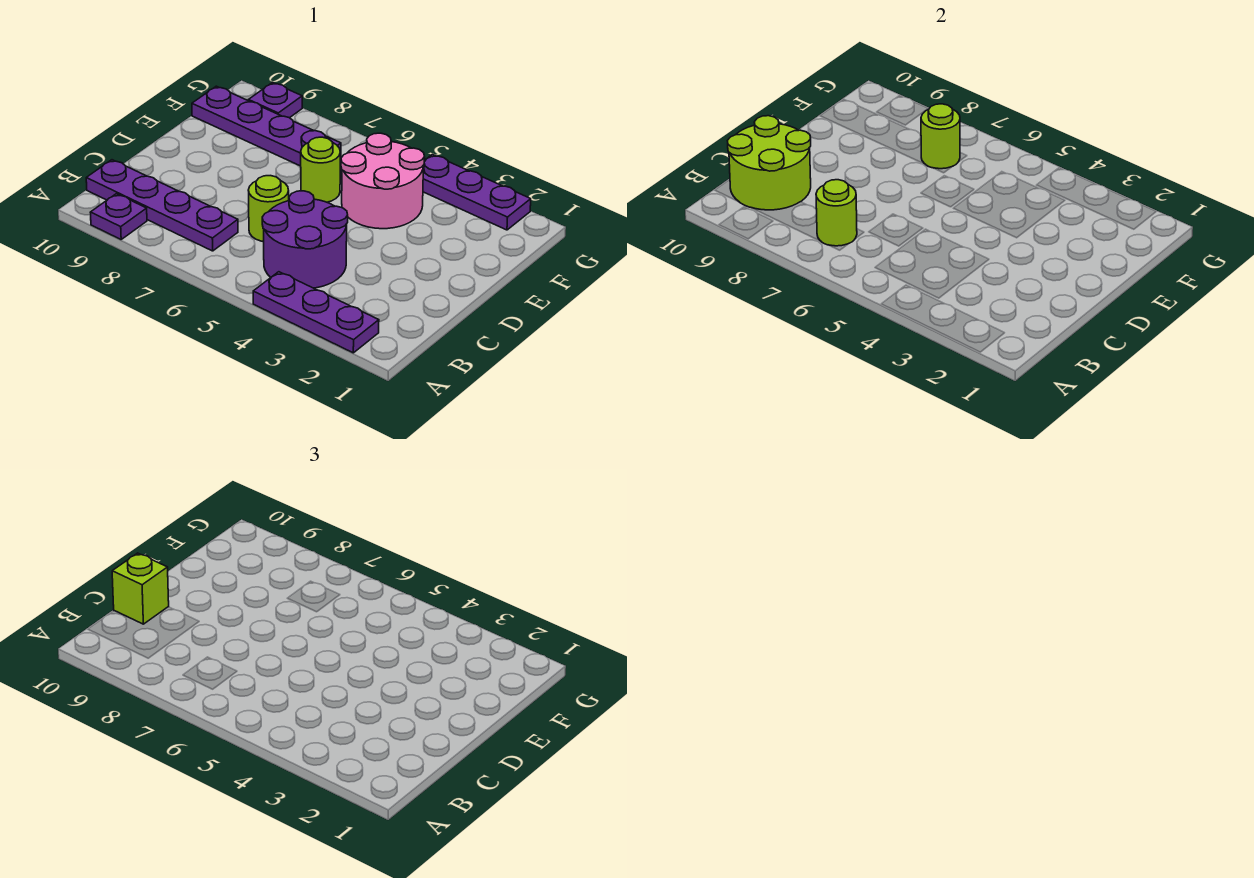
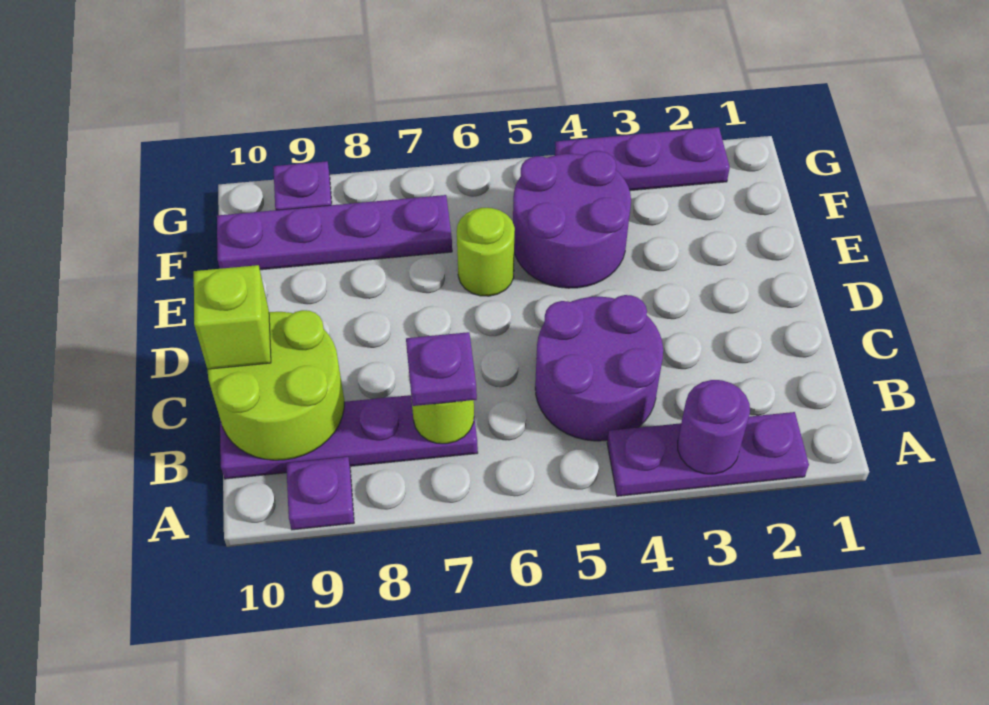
none -> purple 1x1 round brick [678,380,750,474]
none -> purple 1x1 plate [406,332,477,406]
lime 1x1 round brick [248,176,289,242] -> none
pink 2x2 round brick [341,133,425,229] -> purple 2x2 round brick [513,151,631,288]
lime 1x1 round brick [921,104,960,169] -> none

